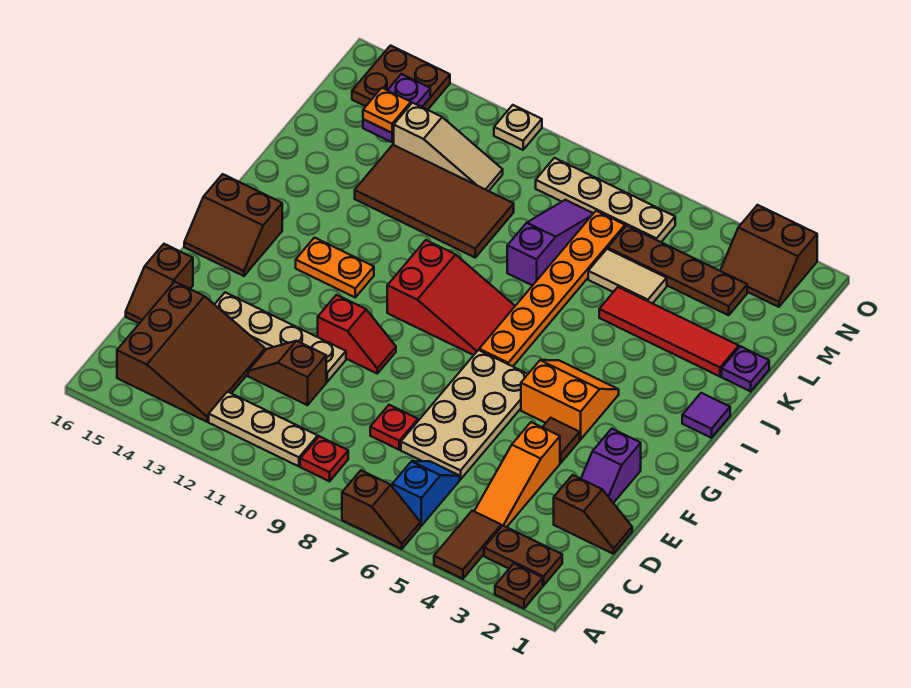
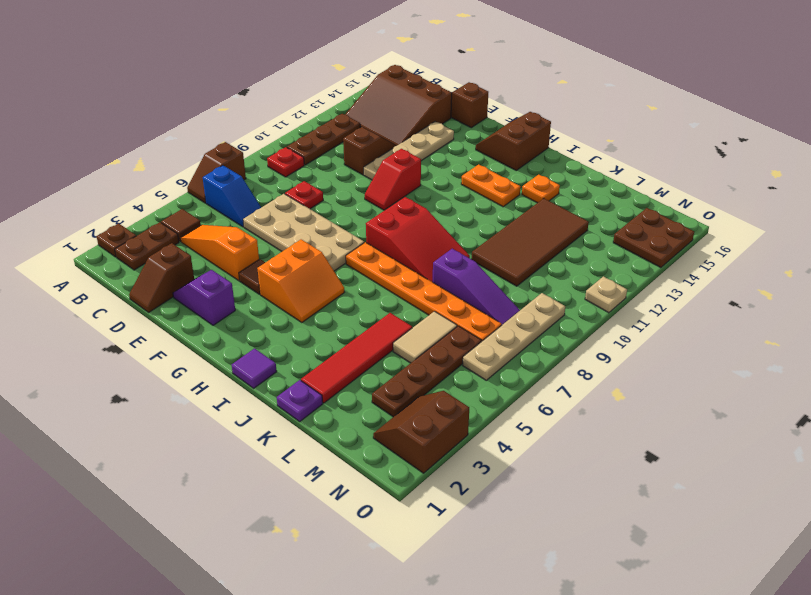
brown 1x2 tile [434,511,501,579] -> brown 1x1 tile [161,209,201,242]
tan 1x3 plate [209,392,318,466] -> brown 1x3 plate [287,114,360,165]
red 2x3 slope [387,240,515,355] -> red 2x3 slope turned to [366,197,470,282]
orange 1x2 plate [296,238,374,297] -> orange 1x2 plate turned to [461,164,521,207]
tan 1x3 slope [394,103,503,191] -> none
purple 1x2 plate [363,74,430,142] -> none
orange 1x1 plate [363,88,411,133] -> orange 1x1 plate moved to [522,175,560,203]

